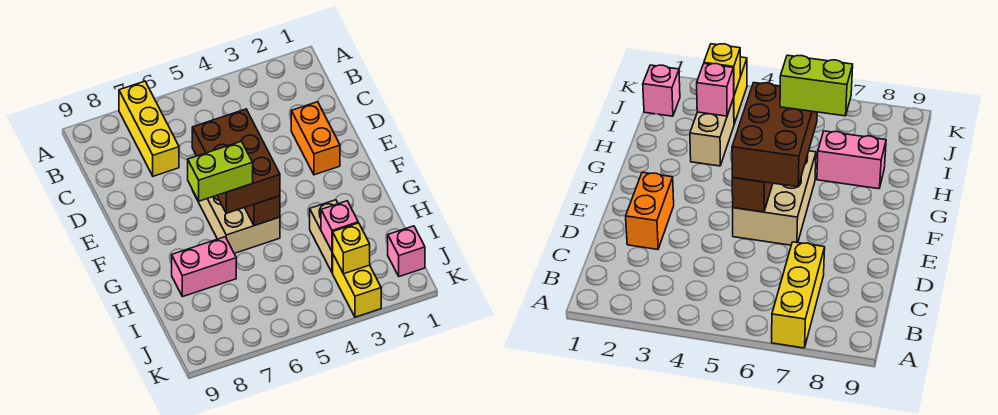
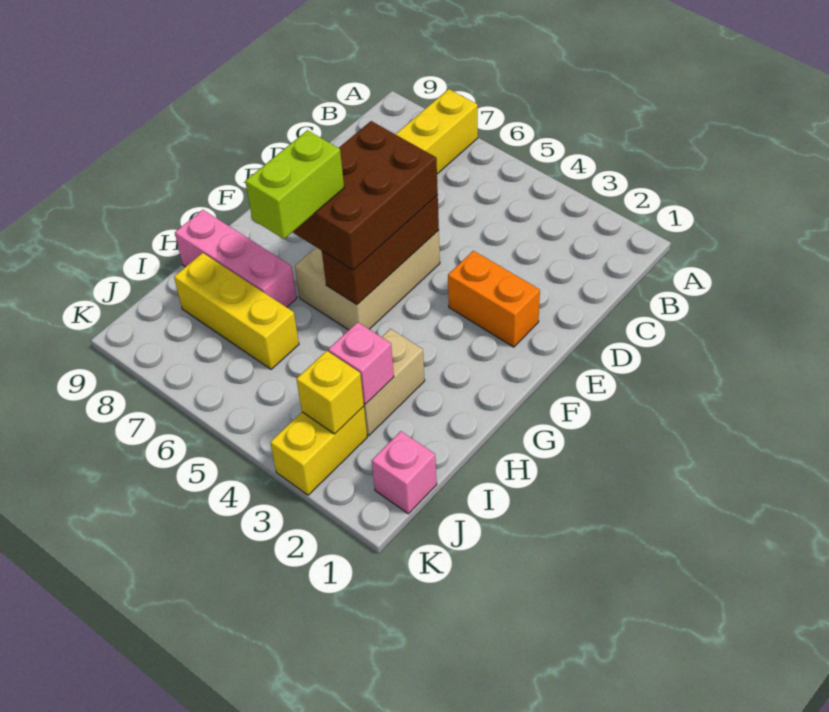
orange 1x2 brick [291,102,340,175] -> orange 1x2 brick turned to [448,251,540,347]
lime 1x2 brick [188,141,253,201] -> lime 1x2 brick turned to [245,130,344,239]
pink 1x2 brick [172,237,236,297] -> pink 1x3 brick [175,210,297,307]
none -> yellow 1x3 brick [174,253,299,369]

